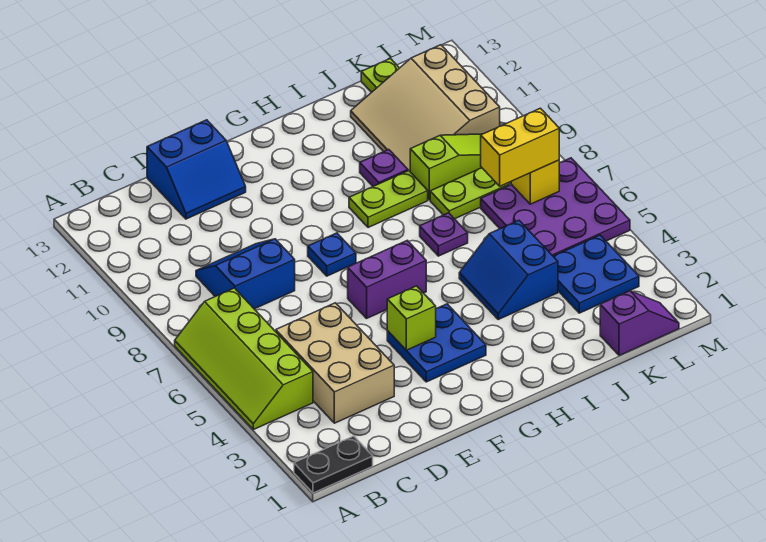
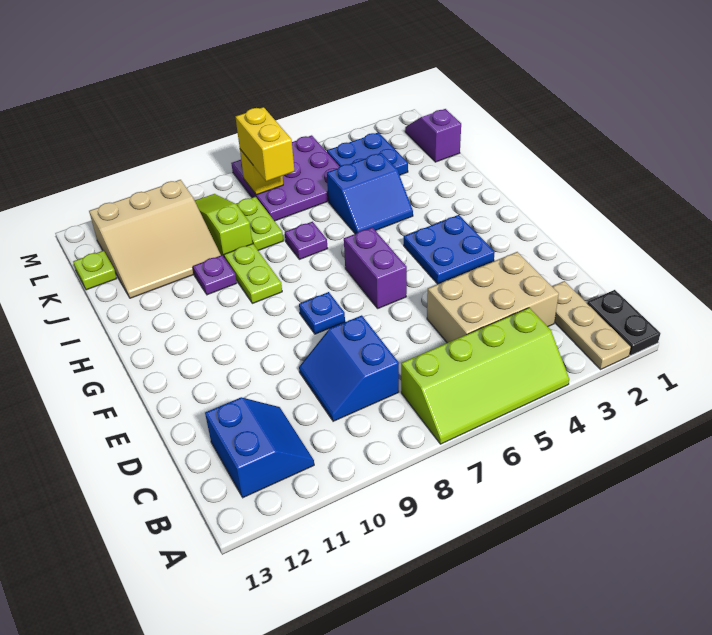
none -> tan 1x3 plate [552,281,631,369]
blue 2x2 slope [147,120,246,219] -> blue 2x2 slope moved to [205,397,314,498]
lime 1x1 brick [387,286,436,350] -> none

